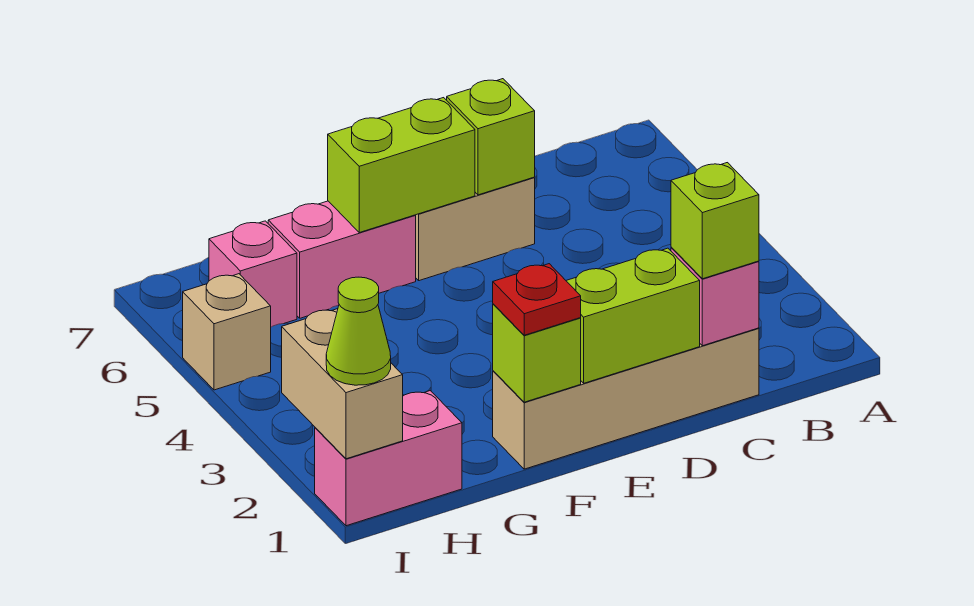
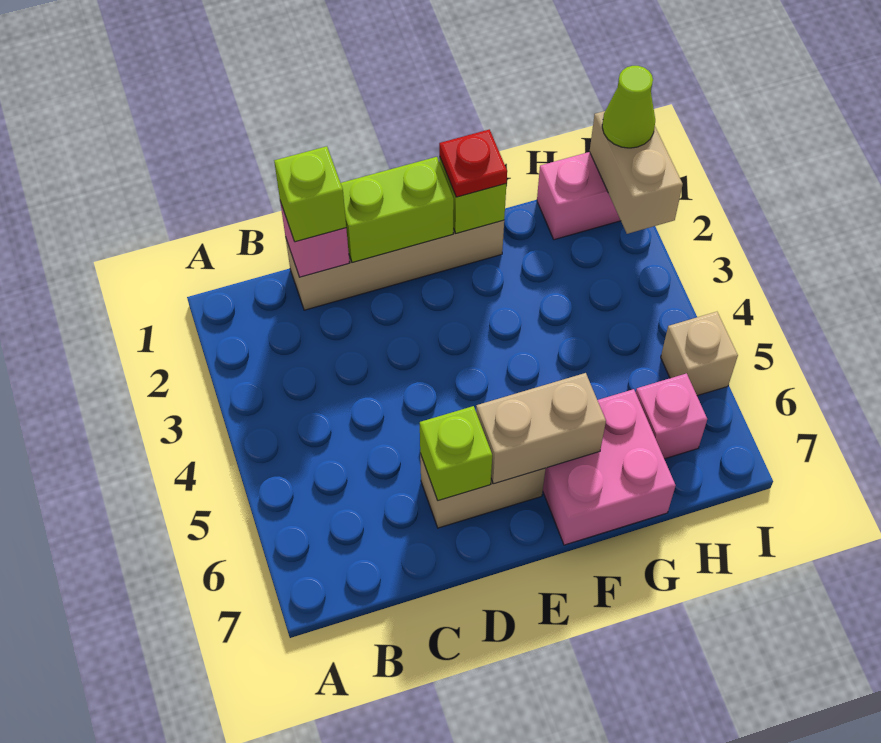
lime 1x2 brick [328,98,475,233] -> tan 1x2 brick [476,373,606,484]
pink 1x2 brick [268,201,416,318] -> pink 2x2 brick [543,389,676,545]

